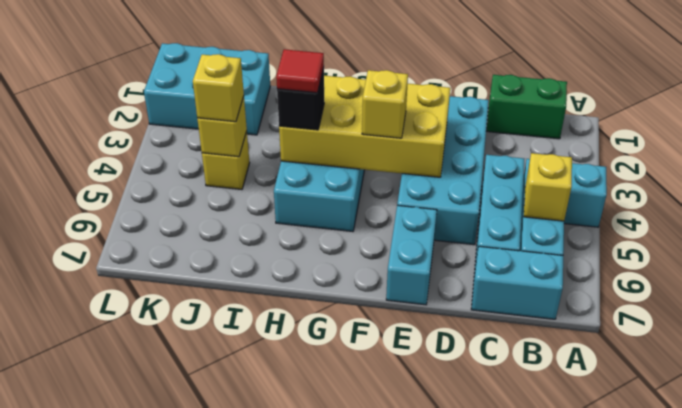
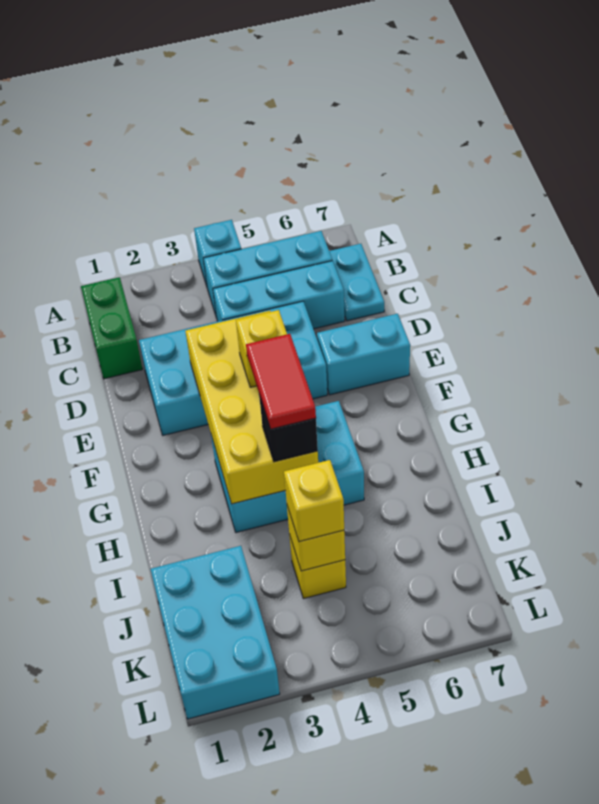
yellow 1x1 brick [524,153,572,221] -> none
cyan 1x2 brick [471,246,563,319] -> cyan 1x2 plate [329,244,384,321]
red 1x1 tile [276,49,324,93] -> red 1x2 tile [246,334,316,429]

